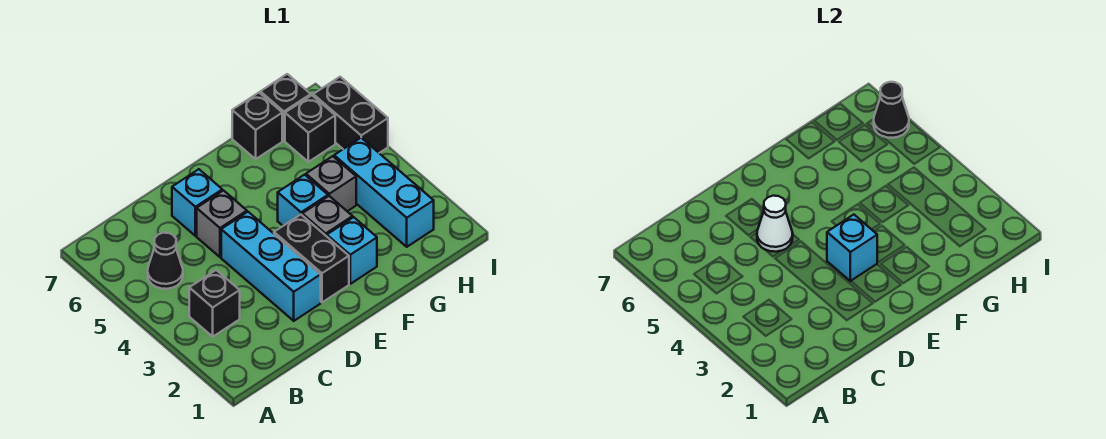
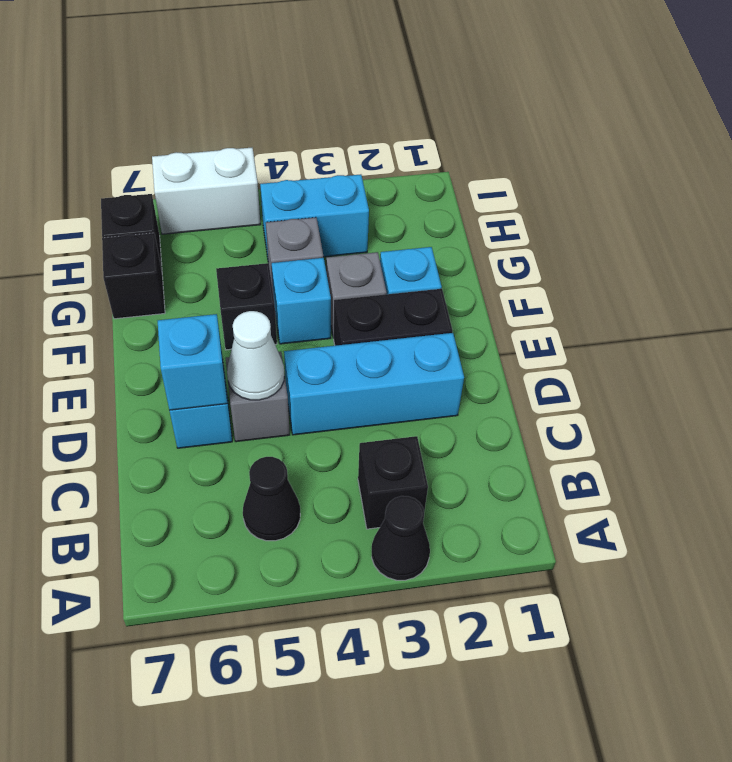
cyan 1x1 brick [827,215,877,281] -> cyan 1x1 brick moved to [158,314,227,410]
cyan 1x3 brick [334,138,434,247] -> cyan 1x2 brick [260,174,369,257]
black 1x1 brick [285,95,335,162] -> black 1x1 brick moved to [216,263,277,350]
black 1x2 brick [313,77,388,153] -> white 1x2 brick [152,148,261,234]
black 1x1 cone [874,82,909,138] -> black 1x1 cone moved to [372,496,430,580]

